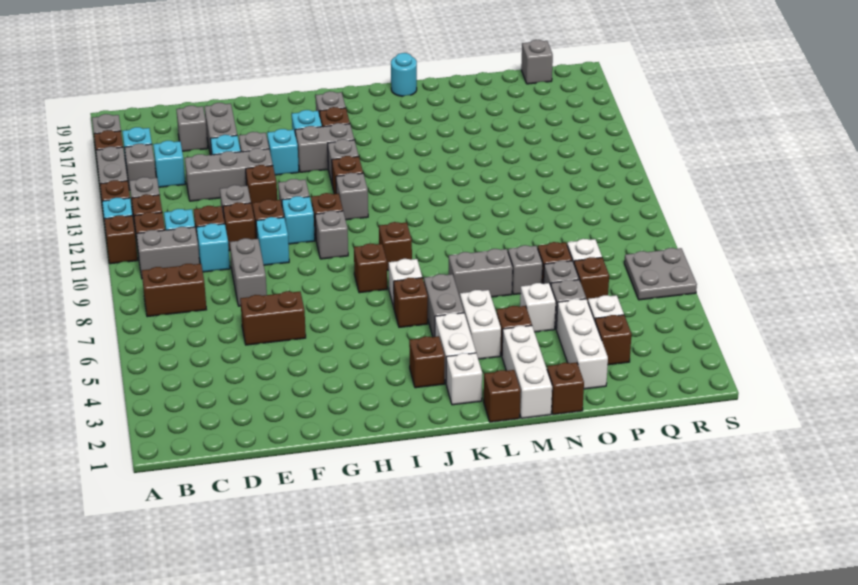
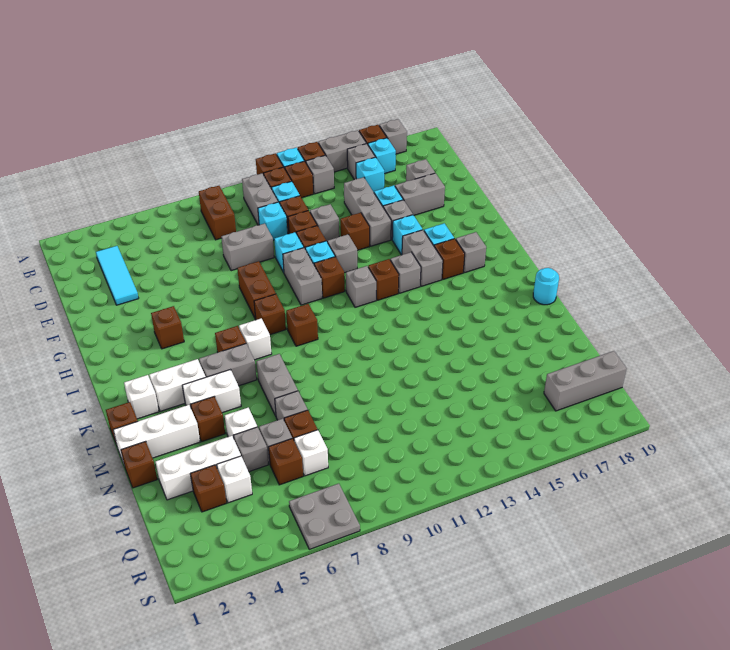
none -> cyan 1x3 tile [96,246,139,305]
brown 1x2 brick [240,291,306,345] -> brown 1x2 brick moved to [237,261,276,319]
grey 1x1 brick [315,211,348,259] -> grey 1x2 brick [283,248,322,305]
brown 1x1 brick [409,336,445,388] -> brown 1x1 brick moved to [151,306,184,349]
grey 1x1 brick [521,40,553,84] -> grey 1x3 brick [544,351,627,411]

